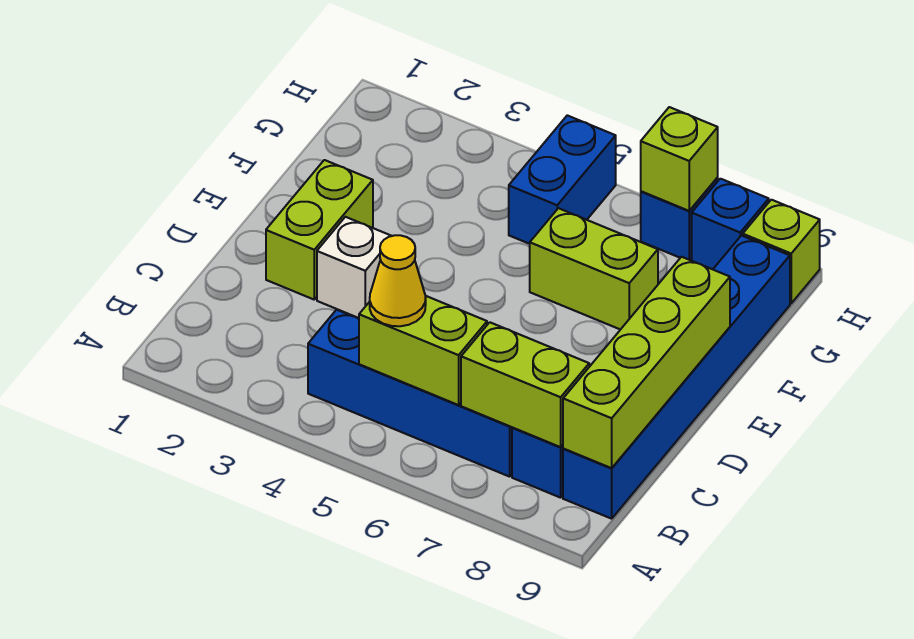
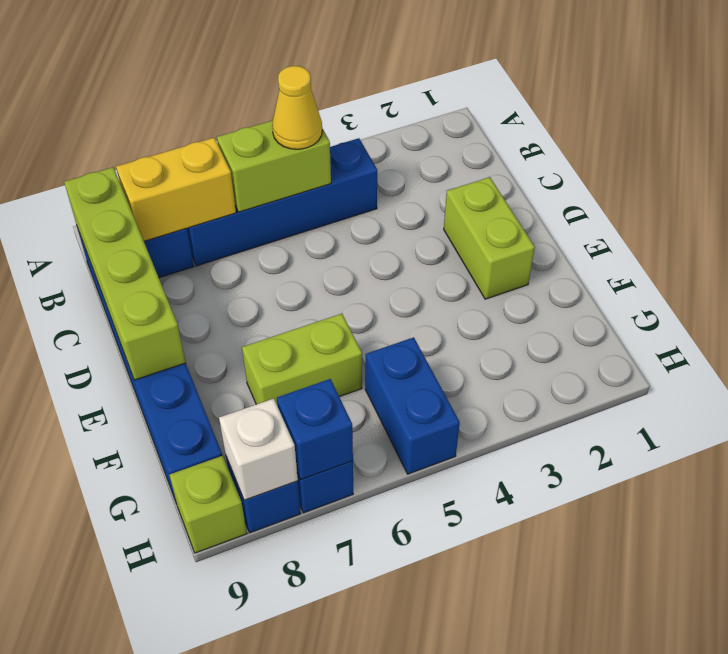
lime 1x2 brick [461,322,589,447] -> yellow 1x2 brick [116,138,236,241]
white 1x1 brick [317,217,391,318] -> white 1x1 brick moved to [219,399,298,500]
lime 1x1 brick [641,107,718,211] -> blue 1x1 brick [277,379,353,480]

